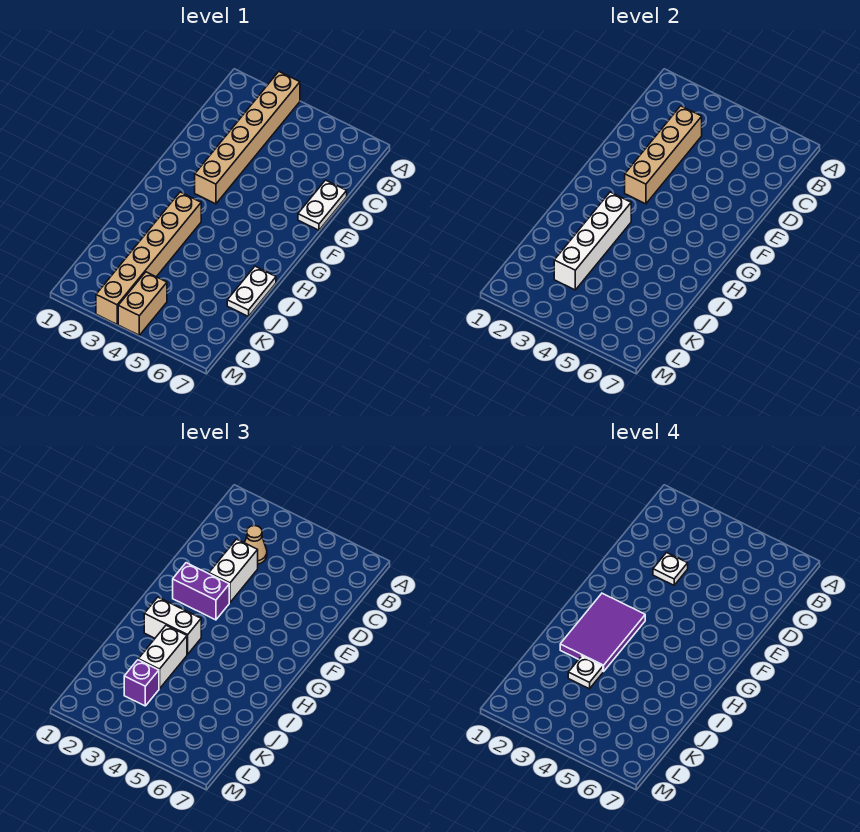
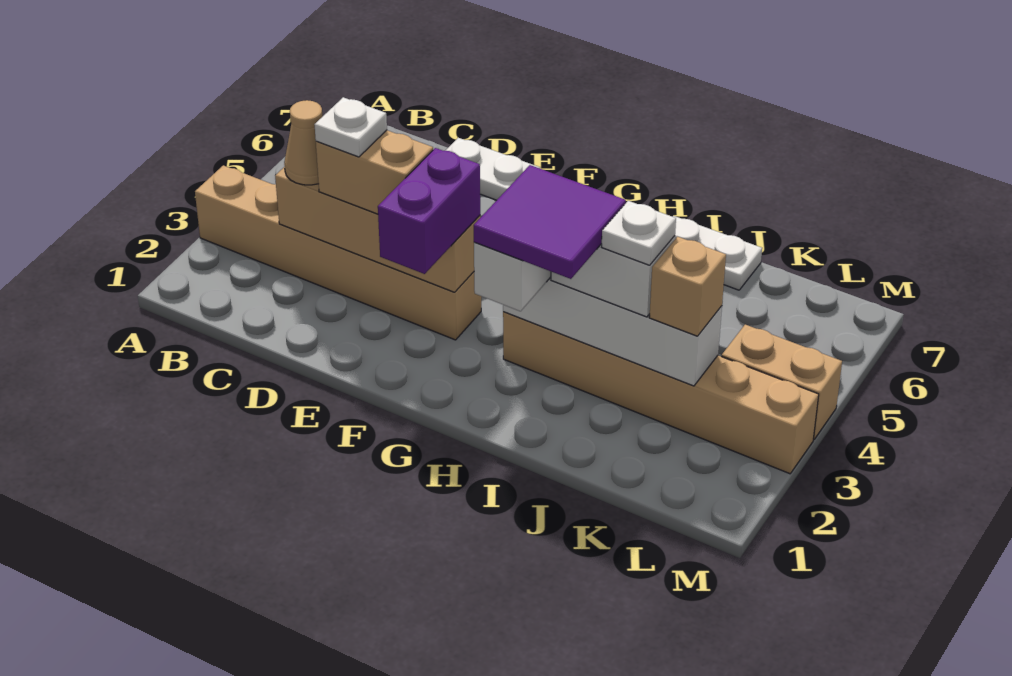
white 1x2 brick [209,539,258,603] -> tan 1x2 brick [316,130,433,214]
purple 2x3 tile [560,593,645,672] -> purple 2x2 tile [474,165,626,279]
purple 1x1 brick [124,660,159,706] -> tan 1x1 brick [649,237,726,336]

